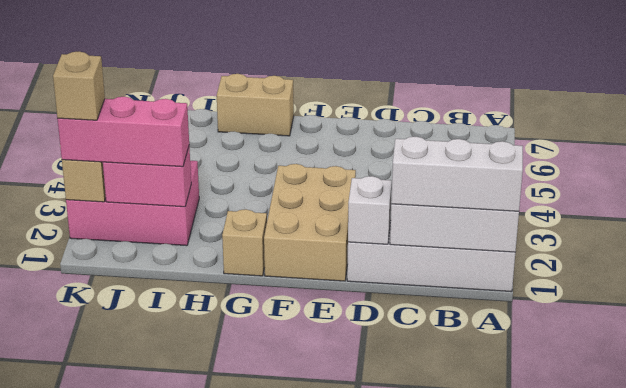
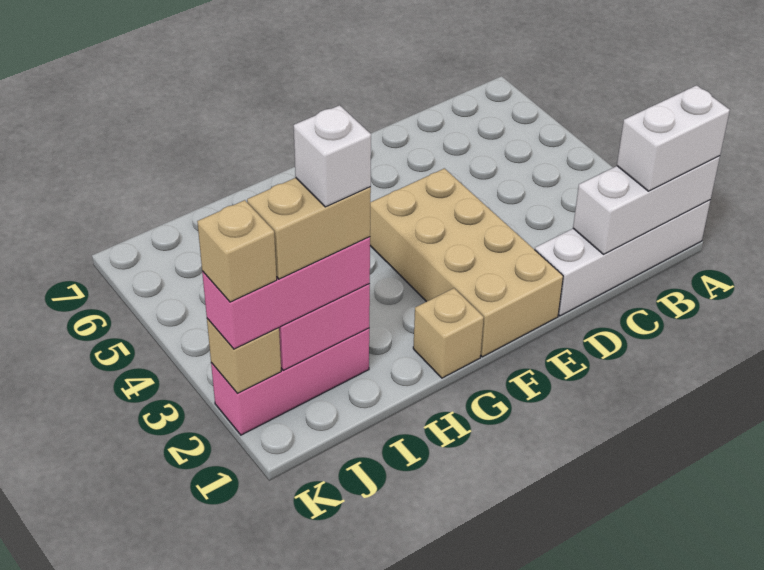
white 1x3 brick [391,137,523,211] -> white 1x2 brick [617,85,730,191]
white 1x1 brick [348,176,392,244] -> white 1x1 brick moved to [294,105,371,207]
tan 2x3 brick [264,164,356,281] -> tan 2x4 brick [370,168,563,357]
tan 1x2 brick [217,74,294,136] -> tan 1x2 brick moved to [247,178,371,279]
pink 2x3 brick [66,161,199,246] -> pink 1x3 brick [211,328,369,435]

